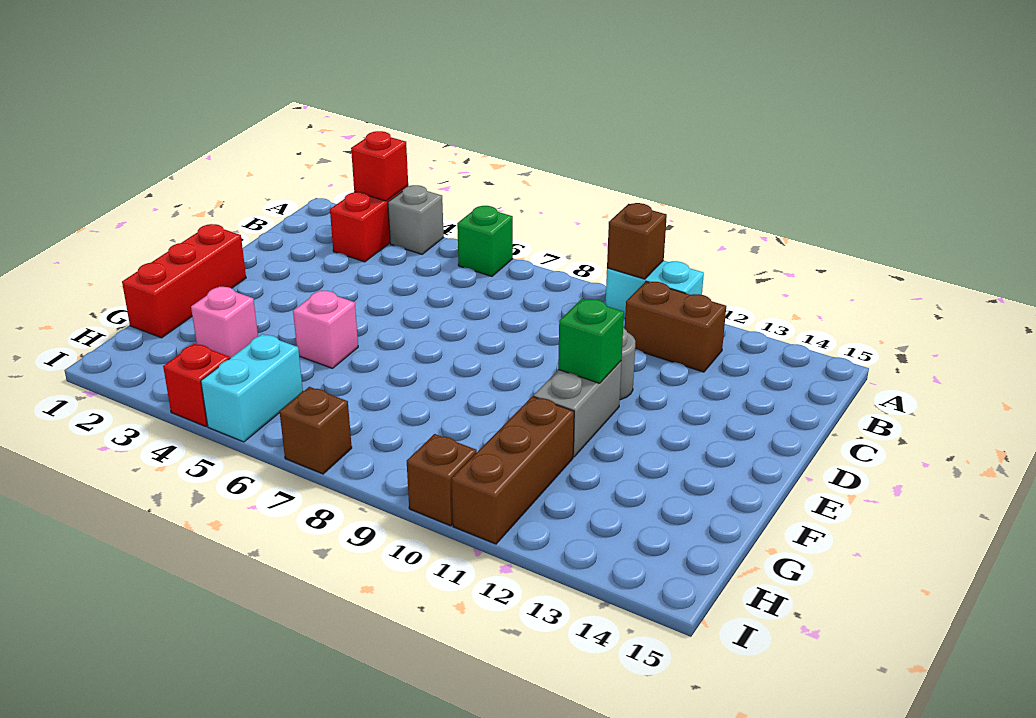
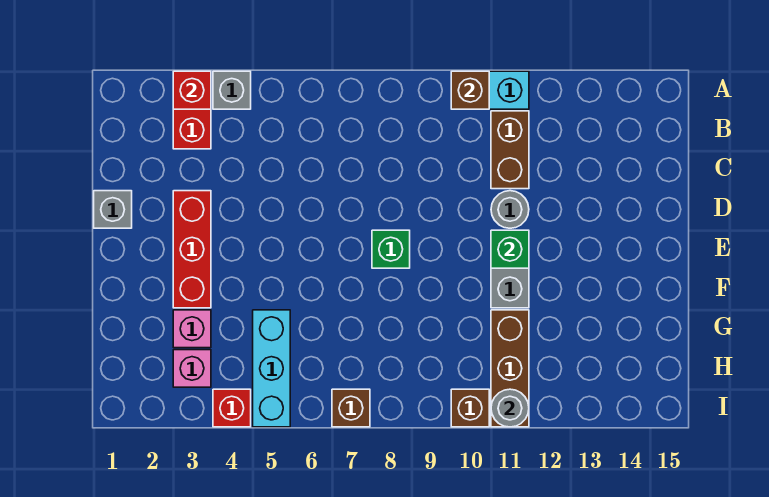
green 1x1 brick [457,206,513,276] -> green 1x1 brick moved to [372,230,410,268]
brown 1x2 brick [625,282,726,372] -> brown 1x2 brick turned to [491,111,529,189]
none -> grey 1x1 brick [94,191,132,228]
red 1x3 brick [122,224,246,338] -> red 1x3 brick moved to [173,191,211,308]
pink 1x1 brick [293,290,358,368] -> pink 1x1 brick moved to [173,350,211,387]
cyan 1x2 brick [201,334,303,442] -> cyan 1x3 brick [253,310,290,427]
none -> grey 1x1 round brick [491,389,529,427]

